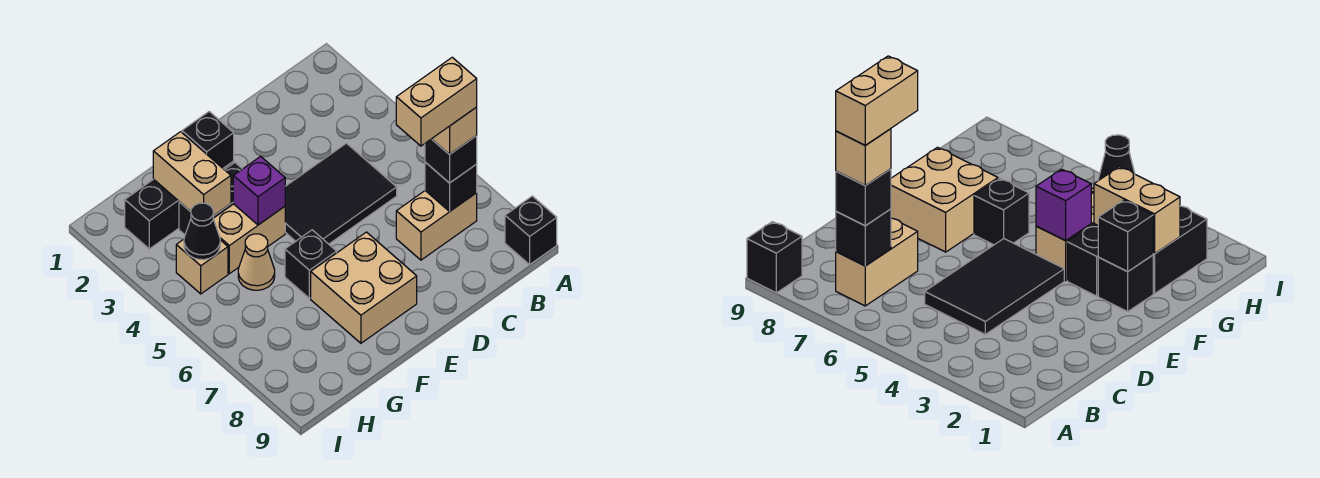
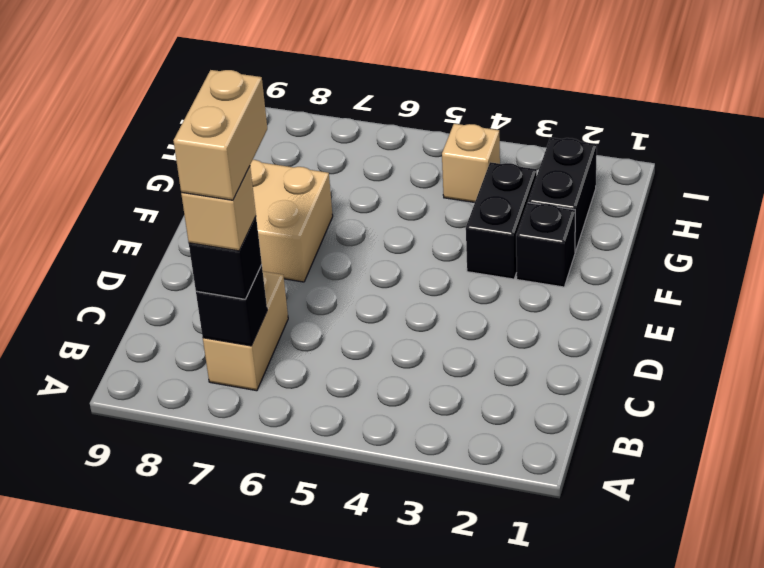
black 1x1 brick [505,196,557,265] -> none
black 2x3 tile [285,143,397,244] -> none
black 1x1 brick [182,112,234,168] -> none
tan 1x2 brick [213,204,285,274] -> none
purple 1x1 brick [233,156,285,225] -> none
black 1x1 brick [285,230,337,298] -> none
tan 1x2 brick [153,132,231,216] -> none
tan 1x1 cone [238,234,275,290] -> none
black 1x1 cone [184,203,220,260] -> none

